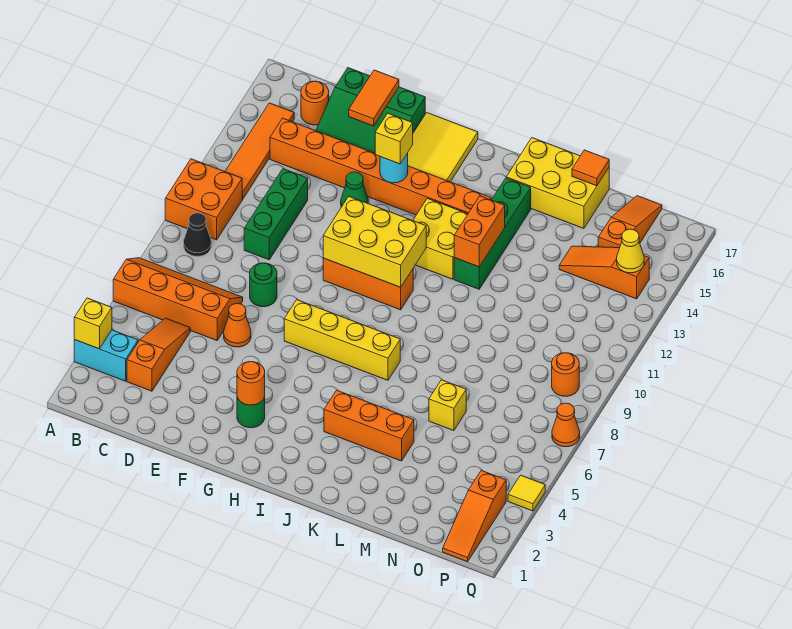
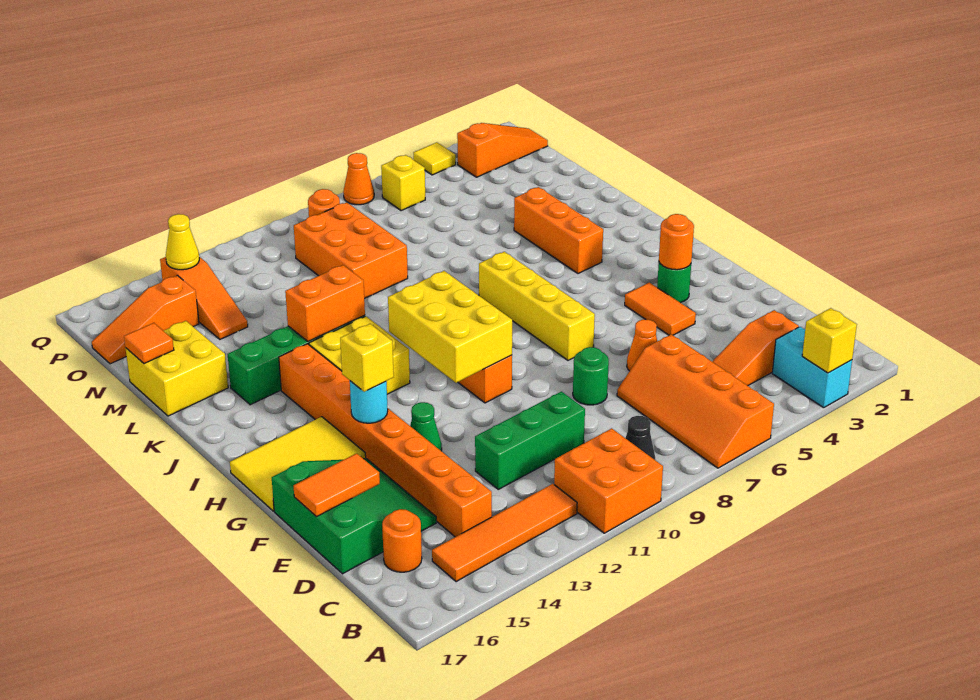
none -> orange 1x2 tile [625,282,696,335]
yellow 2x3 brick [506,138,609,228] -> yellow 2x2 brick [126,321,228,416]
yellow 1x1 brick [429,380,466,431] -> yellow 1x1 brick moved to [381,155,425,211]
none -> orange 2x3 brick [294,202,408,299]

